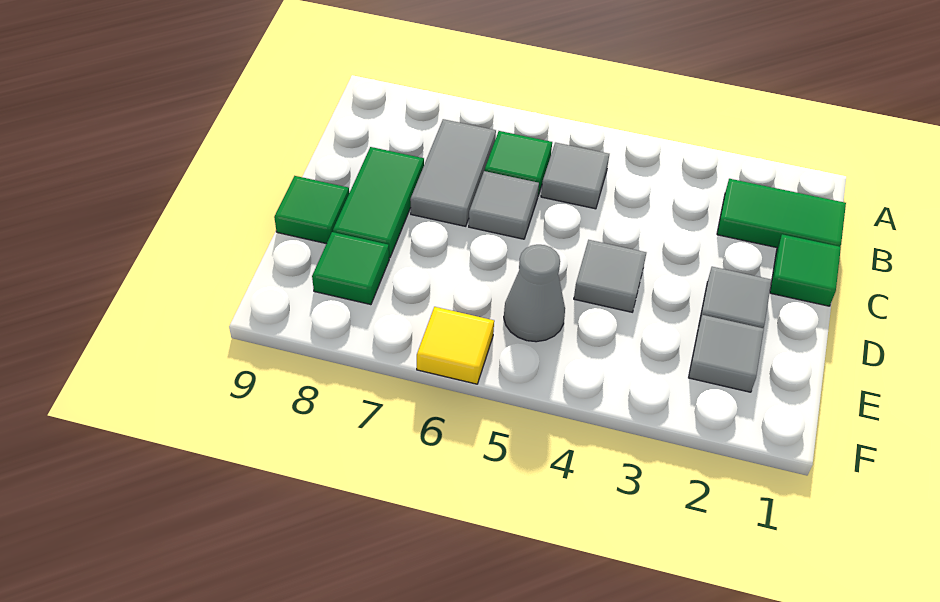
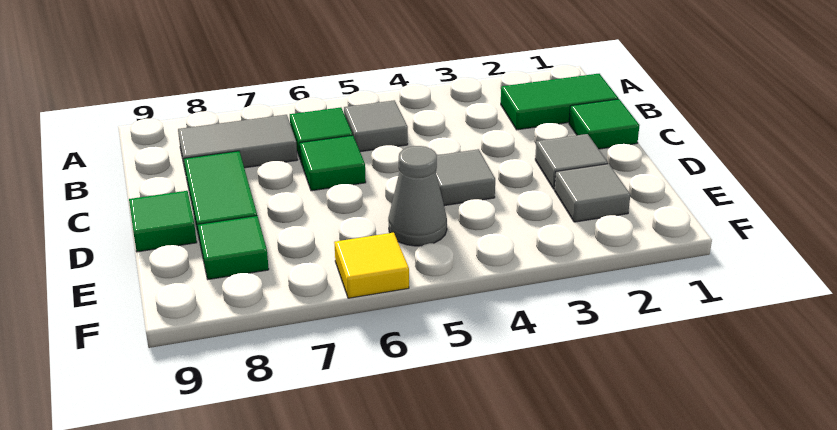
grey 1x2 tile [410,119,496,226] -> grey 1x2 tile turned to [178,115,298,173]
grey 1x1 tile [469,171,539,239] -> green 1x1 tile [300,135,366,191]

